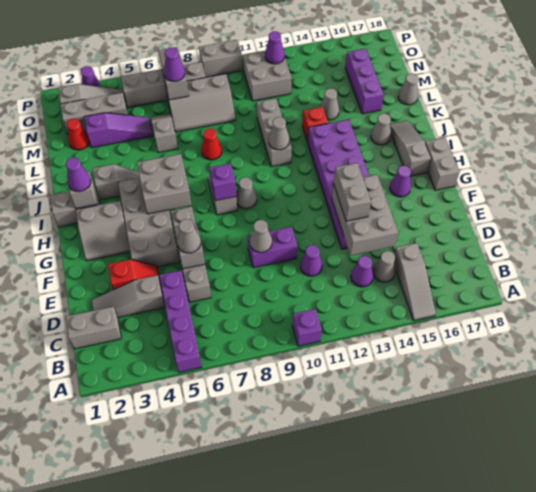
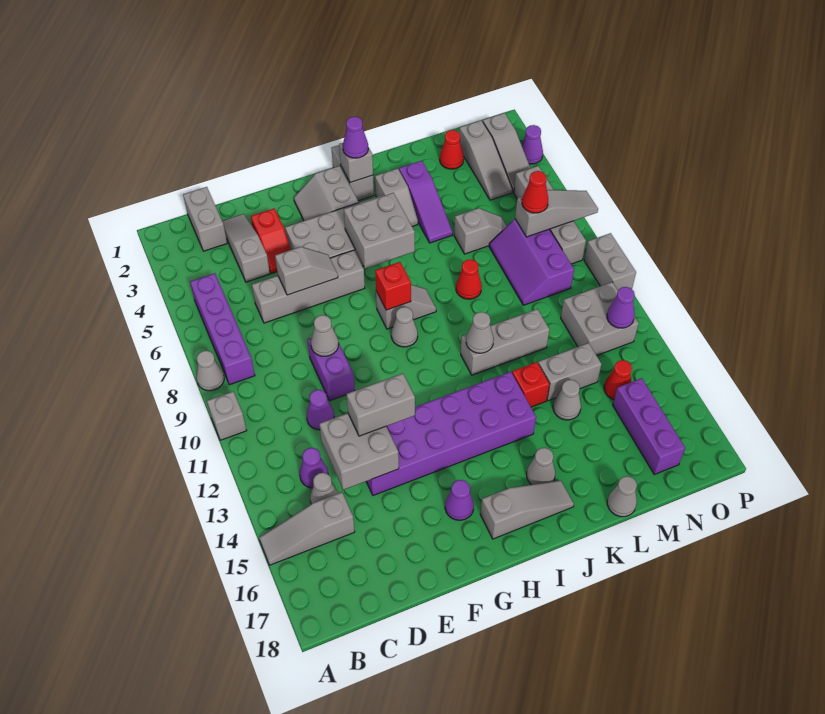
purple 1x4 brick [159,271,201,372] -> purple 1x4 brick turned to [190,273,255,385]
purple 1x1 brick [292,309,322,346] -> grey 1x1 brick [207,392,247,440]
grey 2x3 brick [332,175,398,256] -> grey 2x2 brick [319,413,399,490]
grey 1x1 cone [177,219,201,253] -> grey 1x1 cone moved to [196,351,224,391]
grey 1x2 brick [425,138,460,190] -> grey 1x2 brick moved to [538,343,602,401]
purple 1x1 brick [209,164,236,201] -> red 1x1 brick [375,262,411,310]
purple 1x3 brick [345,49,384,114] -> purple 1x3 brick turned to [613,378,685,474]
purple 1x3 slope [84,113,153,148] -> purple 1x3 slope moved to [399,161,453,243]
grey 2x3 slope [166,74,236,132] -> purple 2x3 slope [489,219,574,305]
grey 1x3 brick [60,93,128,134] -> grey 1x3 slope [459,120,513,200]
purple 1x1 cone [164,48,185,81] -> red 1x1 cone [522,171,548,213]
none -> red 1x1 cone [604,360,632,399]

